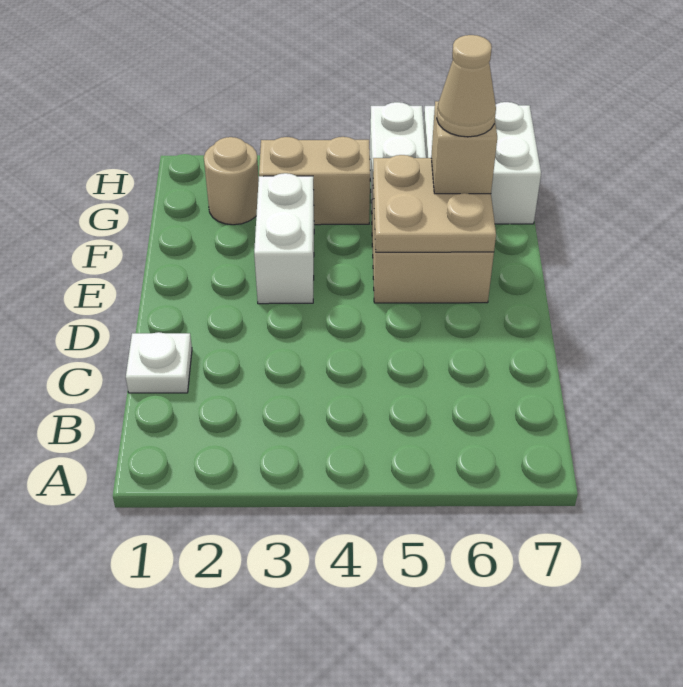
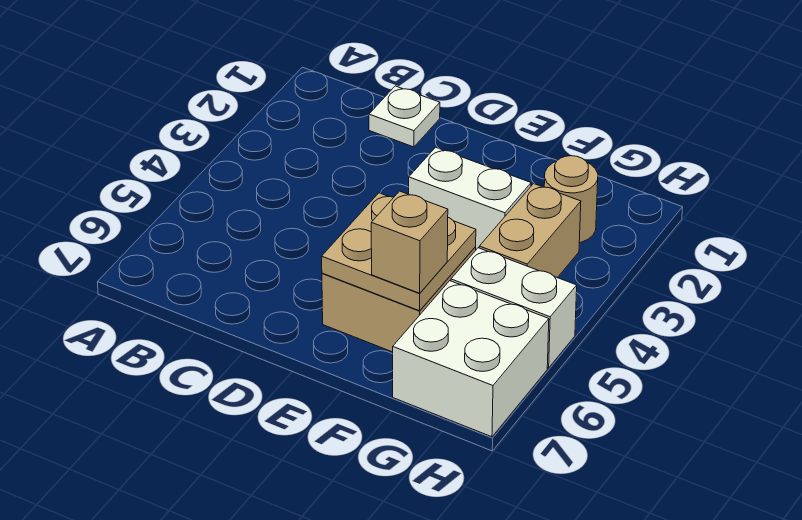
tan 1x1 cone [437,35,496,137] -> none

